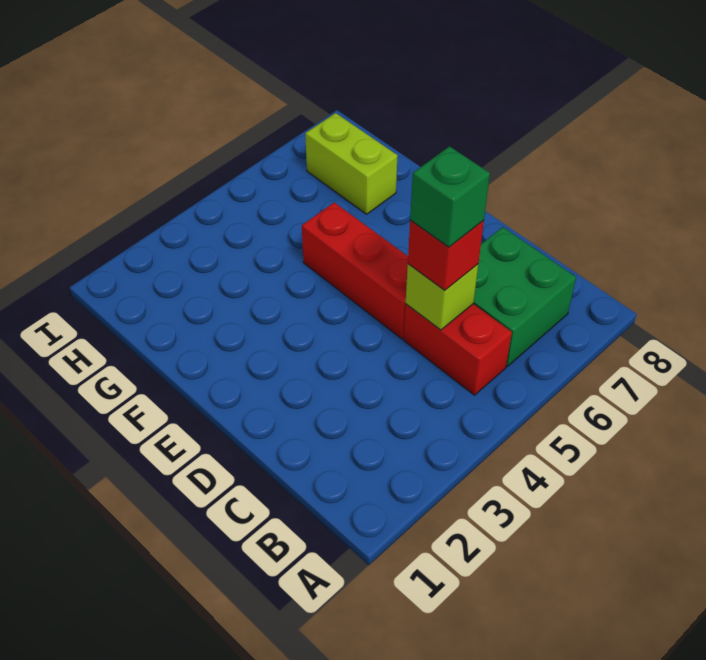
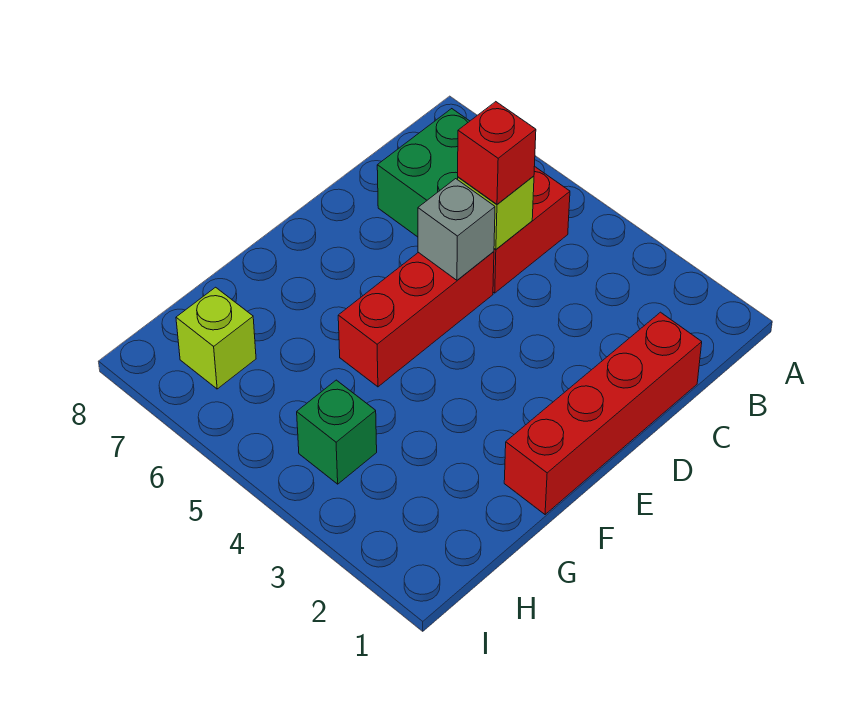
none -> red 1x4 brick [504,312,702,515]
green 1x1 brick [410,146,490,247] -> green 1x1 brick moved to [297,380,377,484]
none -> grey 1x1 brick [418,179,495,280]
lime 1x2 brick [305,113,398,214] -> lime 1x1 brick [176,287,256,389]

